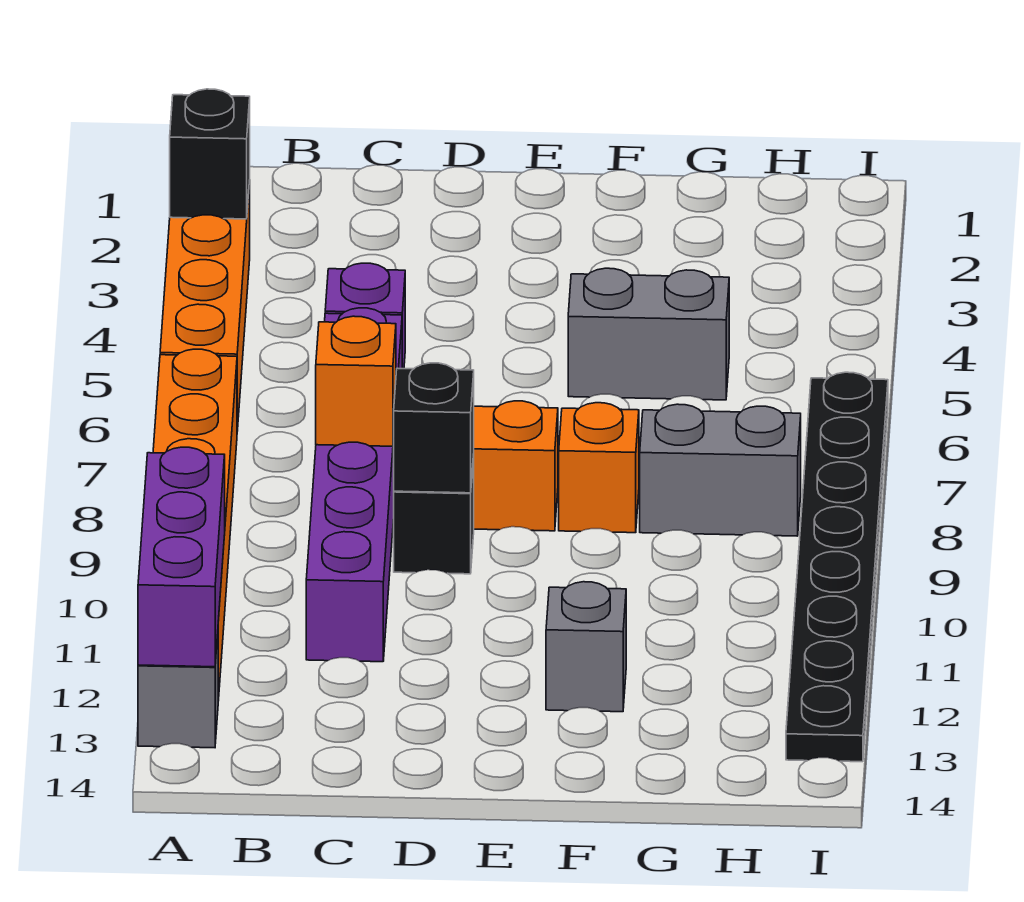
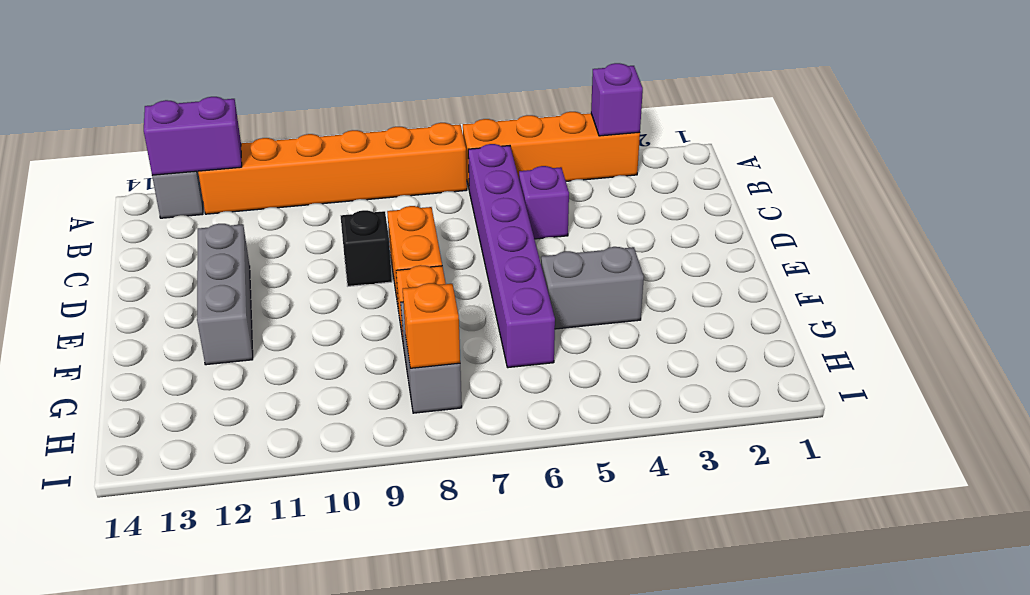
black 1x1 brick [170,89,250,219] -> purple 1x1 brick [591,63,643,136]
purple 1x3 brick [138,447,225,667] -> purple 1x2 brick [144,97,242,175]
purple 1x6 brick [306,308,402,662] -> purple 1x6 brick turned to [468,144,555,368]
orange 1x1 brick [316,316,396,446] -> orange 1x1 brick moved to [403,283,460,368]
black 1x1 brick [394,363,474,493] -> none
grey 1x2 brick [568,268,729,400] -> grey 1x2 brick turned to [541,247,644,329]
grey 1x1 brick [546,582,626,712] -> grey 1x3 brick [197,224,253,365]
black 1x8 plate [786,372,888,762] -> none

